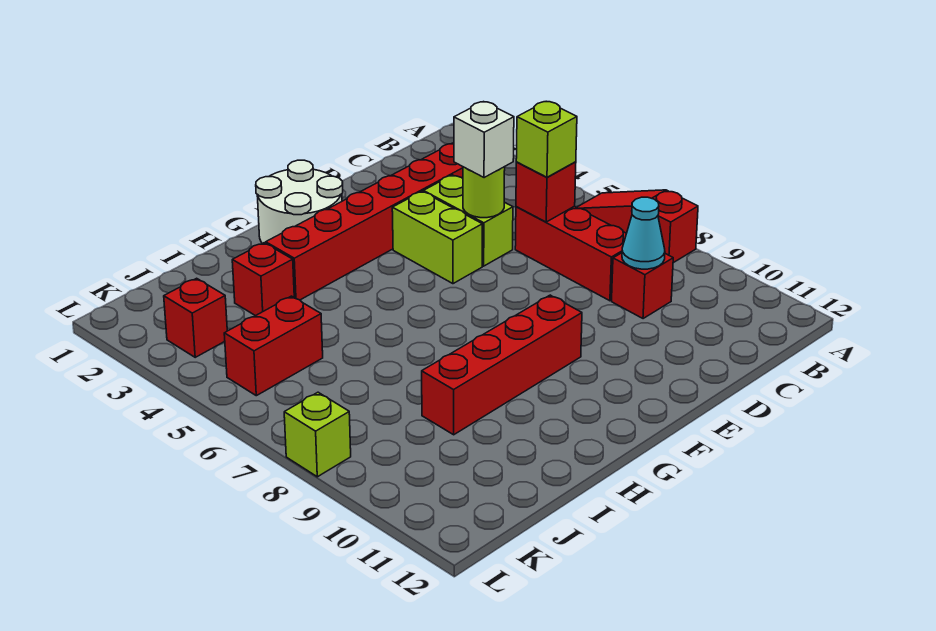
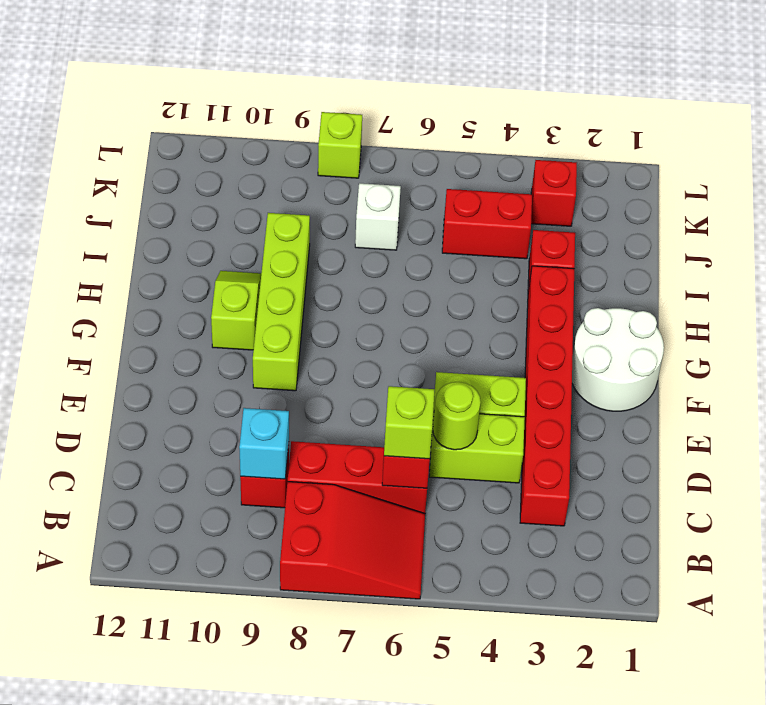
red 1x3 slope [577,190,698,263] -> red 2x3 slope [280,482,425,599]
cyan 1x1 cone [622,197,665,269] -> cyan 1x1 brick [239,408,289,479]
white 1x1 brick [454,102,514,178] -> white 1x1 brick moved to [355,183,401,250]
red 1x4 brick [422,295,582,435] -> lime 1x4 brick [253,213,310,391]
none -> lime 1x2 slope [211,271,261,350]
red 1x2 brick [224,296,323,396] -> red 1x2 brick turned to [442,189,532,259]

